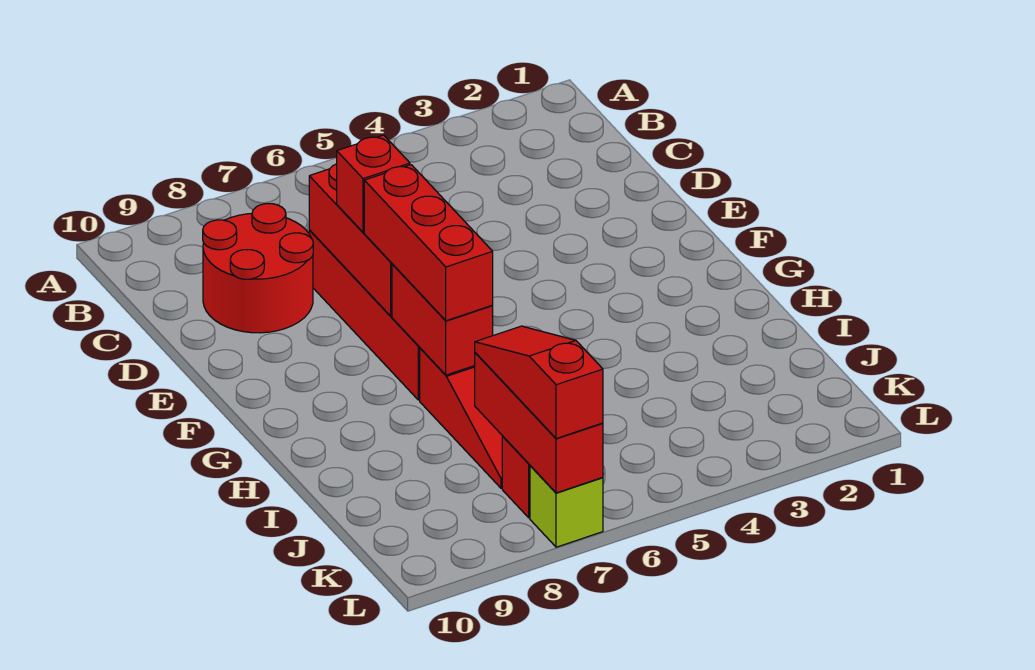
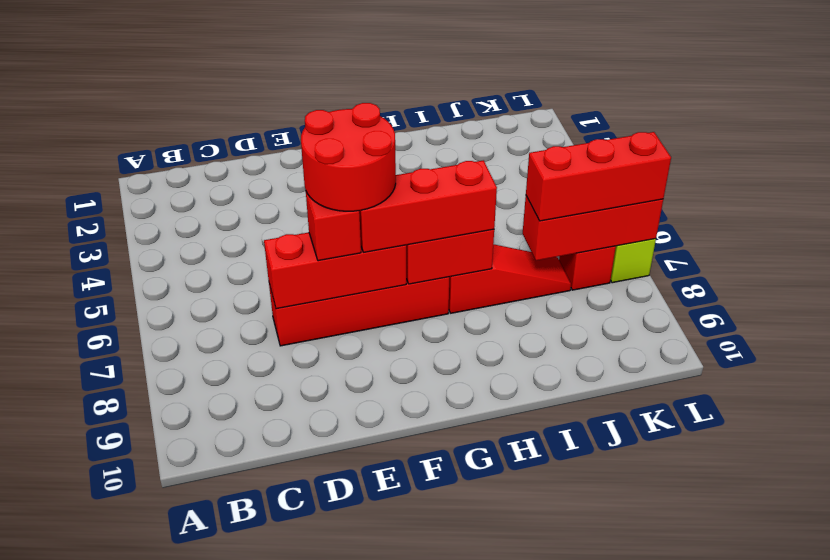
red 2x2 round brick [203,204,313,333] -> red 2x2 round brick moved to [301,103,396,211]
red 1x3 slope [475,326,603,439] -> red 1x3 brick [526,132,671,221]

